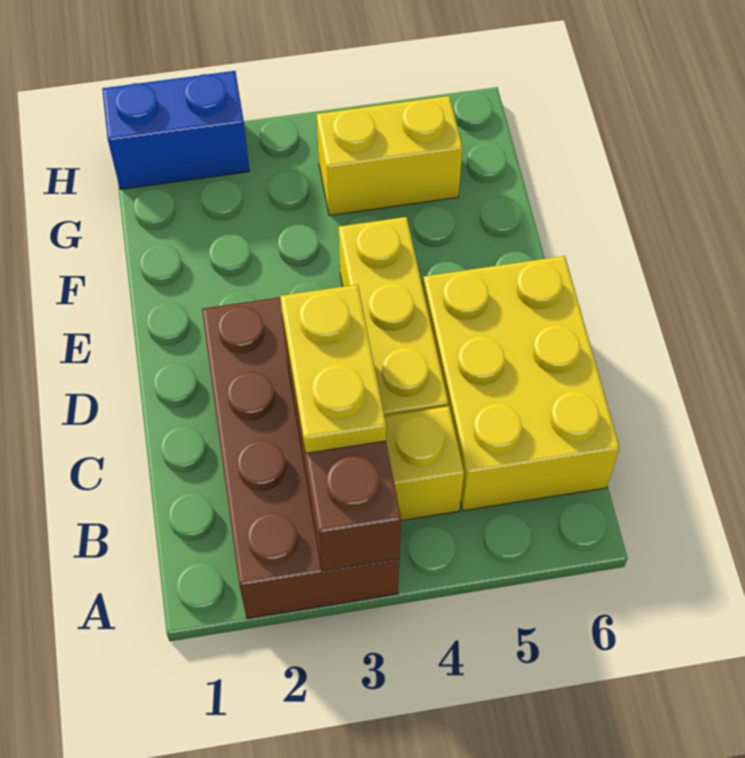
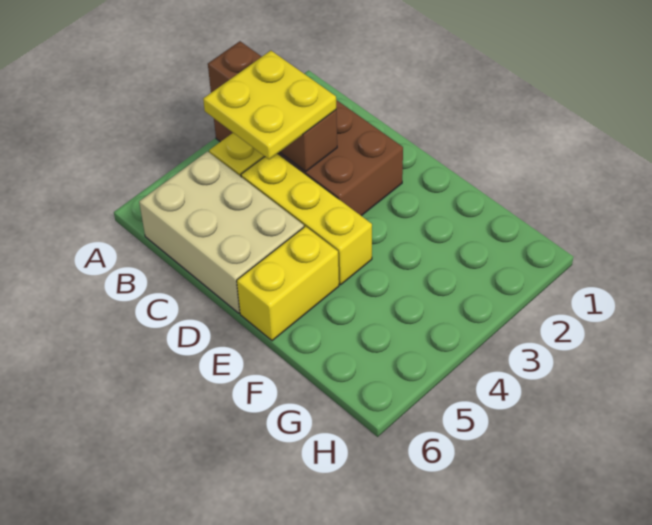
yellow 1x2 plate [280,285,386,453] -> yellow 2x2 plate [203,51,336,159]
yellow 2x3 brick [423,256,620,511] -> tan 2x3 brick [139,151,304,313]
yellow 1x2 brick [317,96,463,216] -> yellow 1x2 brick moved to [237,226,339,341]
blue 1x2 brick [102,71,250,189] -> none

